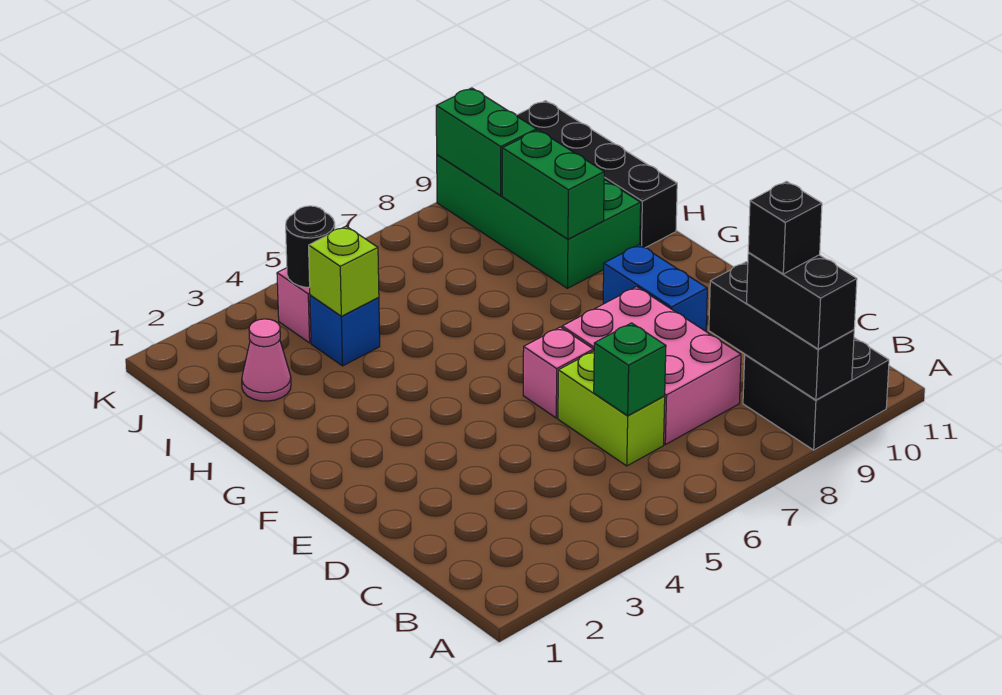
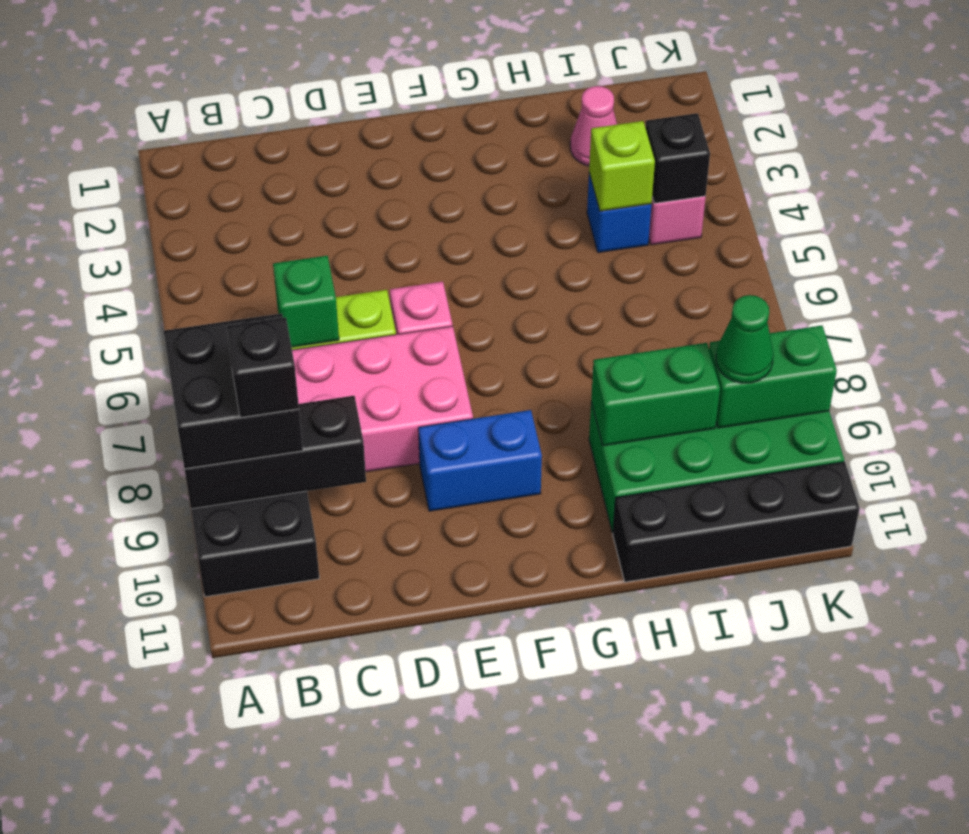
black 1x2 brick [746,252,857,349] -> black 2x2 brick [164,313,303,469]
black 1x1 round brick [286,206,335,288] -> black 1x1 brick [646,113,710,203]
none -> green 1x1 cone [716,295,774,383]

